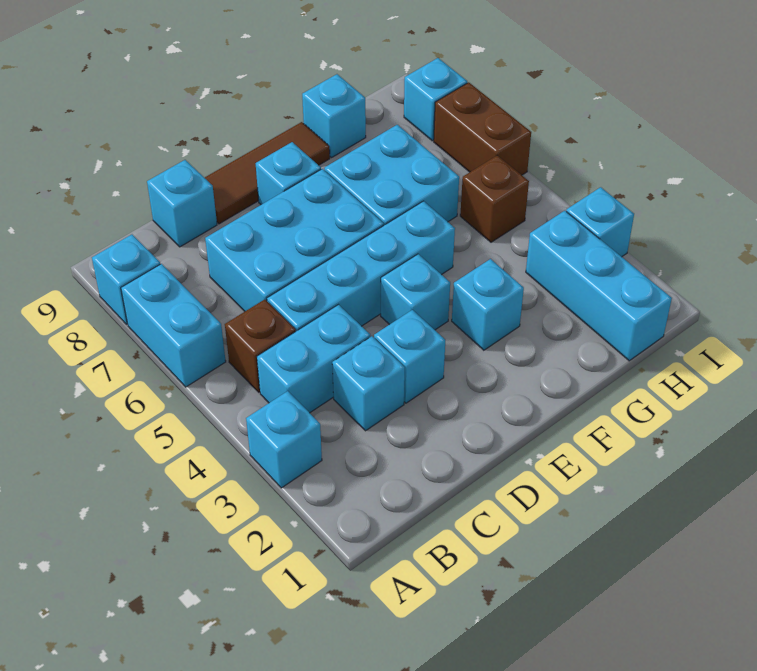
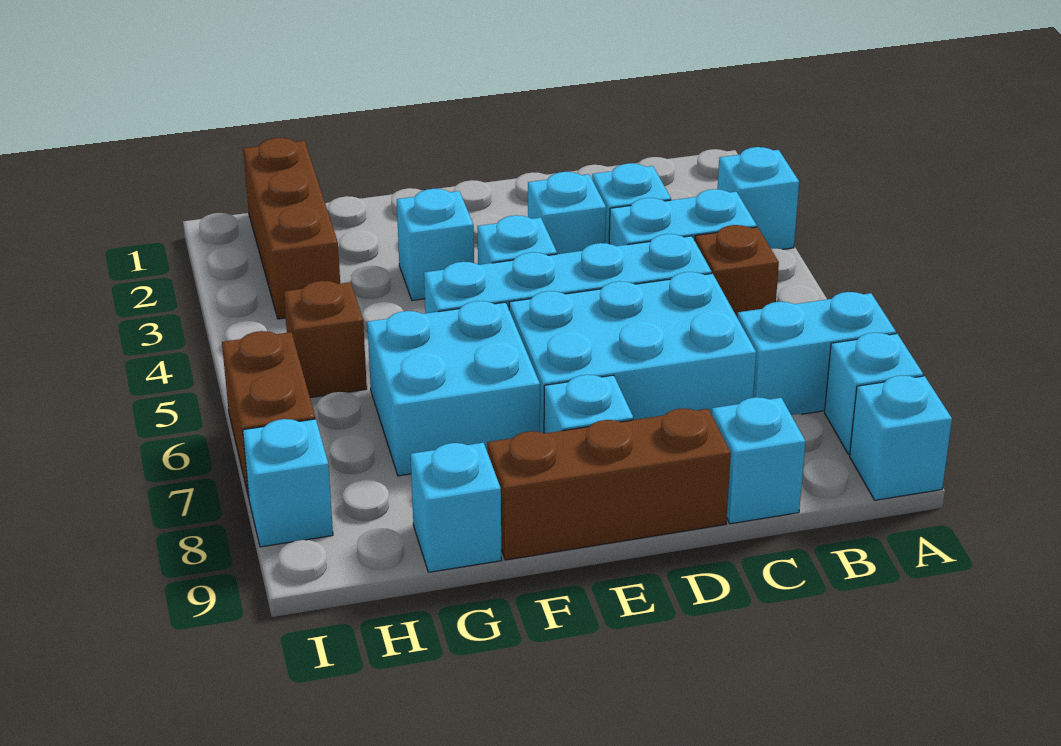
cyan 1x2 brick [121,264,226,387] -> cyan 1x2 brick turned to [737,292,896,415]
brown 1x3 tile [205,122,330,224] -> brown 1x3 brick [487,409,731,560]
cyan 1x3 brick [526,211,672,361] -> brown 1x3 brick [243,138,340,319]
cyan 1x1 brick [566,187,634,257] -> cyan 1x1 brick moved to [850,375,952,500]

